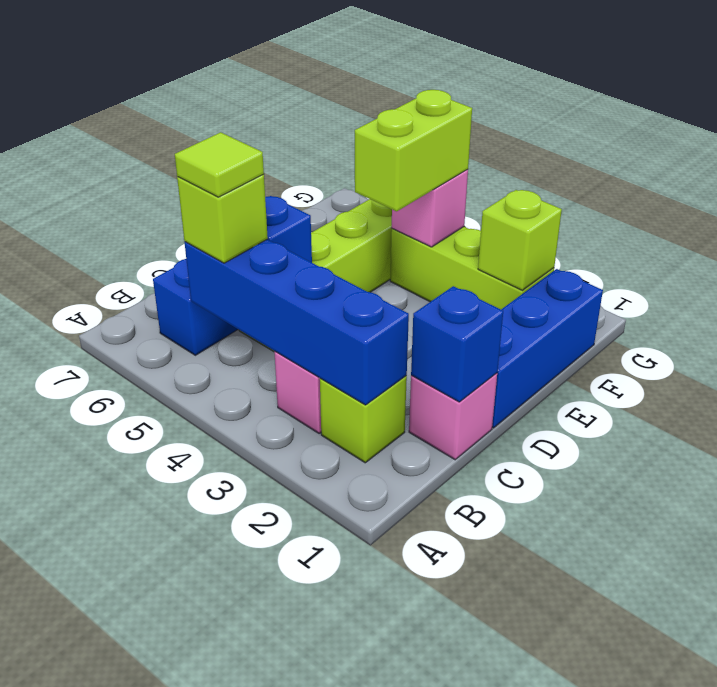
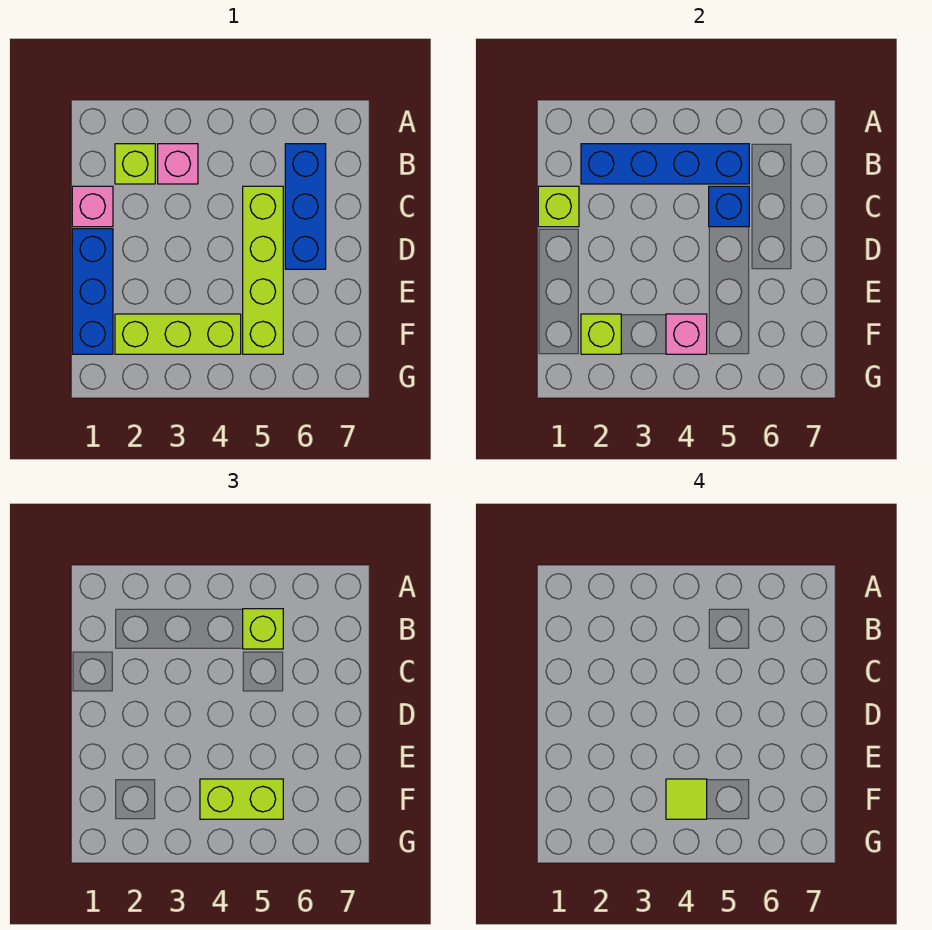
lime 1x1 tile [175,132,264,197] -> lime 1x1 tile moved to [666,779,707,819]
blue 1x1 brick [411,286,503,402] -> lime 1x1 brick [538,186,579,227]
lime 1x2 brick [355,90,472,211] -> lime 1x2 brick turned to [200,779,283,819]

